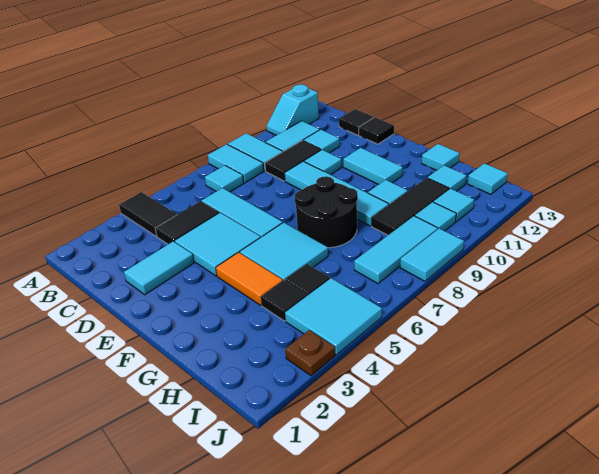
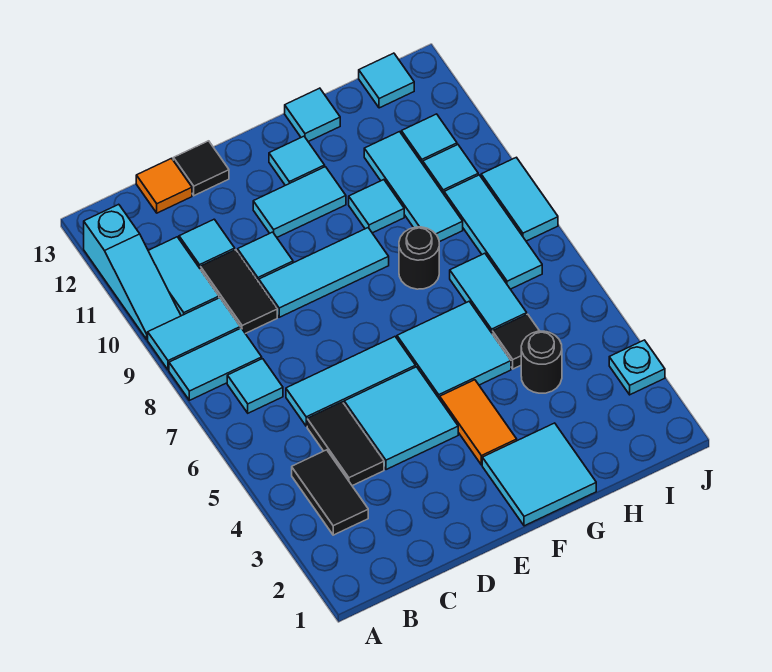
black 1x2 tile [119,192,177,236] -> black 1x2 tile turned to [292,450,368,535]
cyan 1x2 slope [266,85,319,135] -> cyan 1x3 slope [84,204,181,339]
black 1x1 tile [339,109,374,135] -> orange 1x1 tile [136,158,192,213]
cyan 1x2 tile [124,241,194,295] -> cyan 1x2 tile moved to [450,253,527,333]
cyan 1x4 tile [285,161,389,226] -> cyan 1x3 tile [259,228,389,317]
orange 1x2 tile [216,252,283,305] -> orange 1x2 tile turned to [440,380,517,465]
black 2x2 round brick [295,176,358,248] -> black 1x1 round brick [399,227,439,289]
black 1x1 tile [261,280,307,321] -> black 1x1 round brick [521,331,562,393]
black 1x3 tile [371,178,449,235] -> cyan 1x3 tile [364,132,463,242]
cyan 1x1 tile [428,165,467,191] -> cyan 1x1 tile moved to [269,136,325,185]
cyan 2x2 tile [285,278,382,355] -> cyan 2x2 tile moved to [482,423,596,526]
brown 1x1 plate [285,330,335,376] -> cyan 1x1 plate [609,340,665,395]

